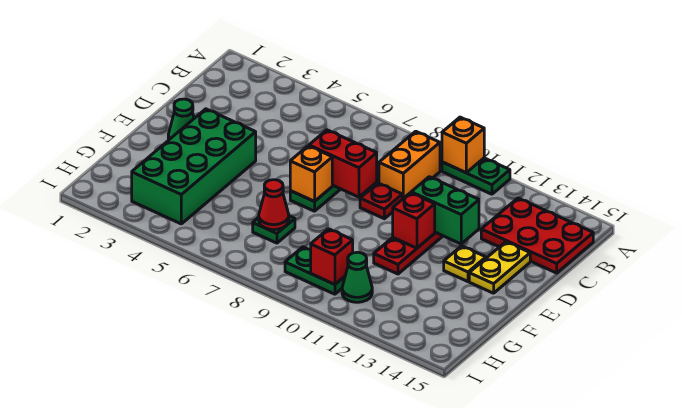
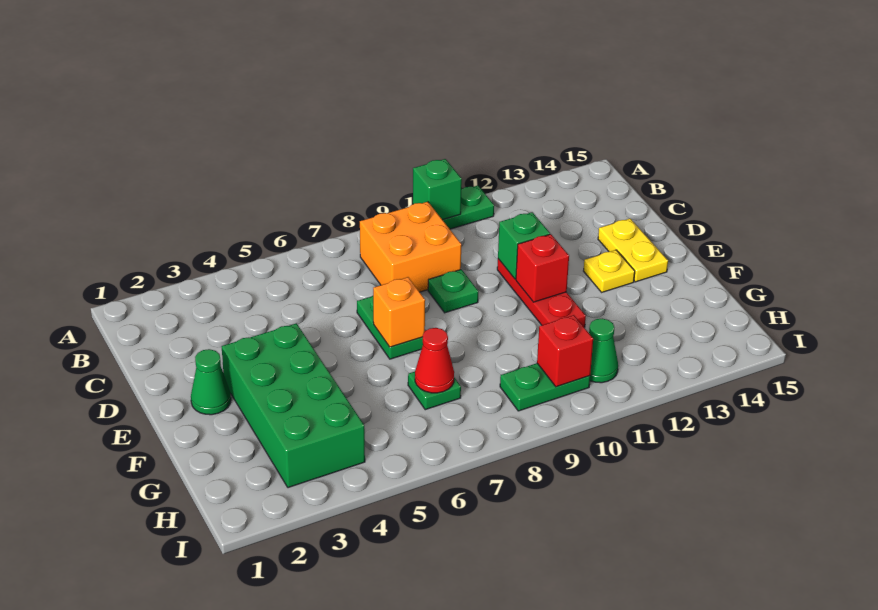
orange 1x1 brick [442,117,484,173] -> green 1x1 brick [413,159,462,220]
orange 1x2 brick [379,131,440,199] -> orange 2x2 brick [360,202,461,292]
red 2x3 plate [481,198,593,273] -> none
red 1x2 brick [309,130,377,197] -> none
red 1x1 plate [360,183,402,219] -> green 1x1 plate [428,269,478,313]
green 1x2 brick [411,177,479,244] -> green 1x1 brick [498,212,550,279]

